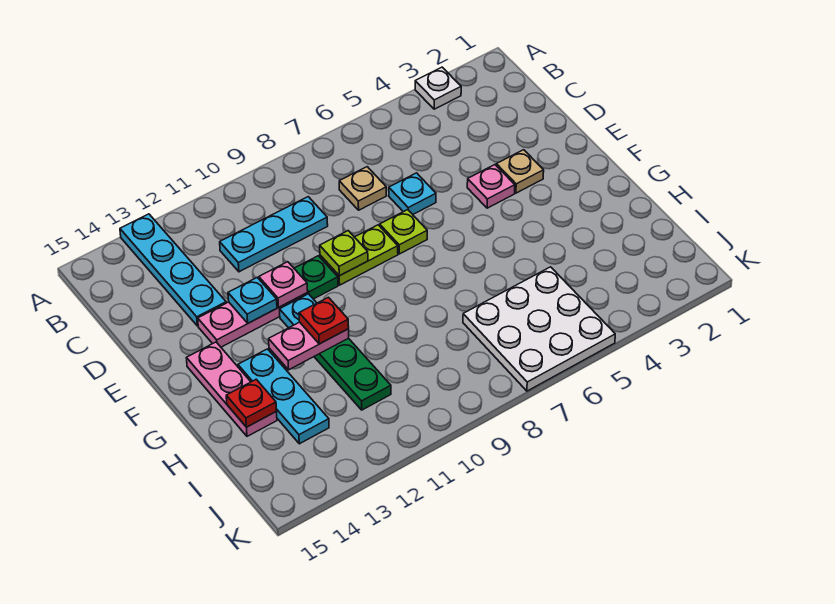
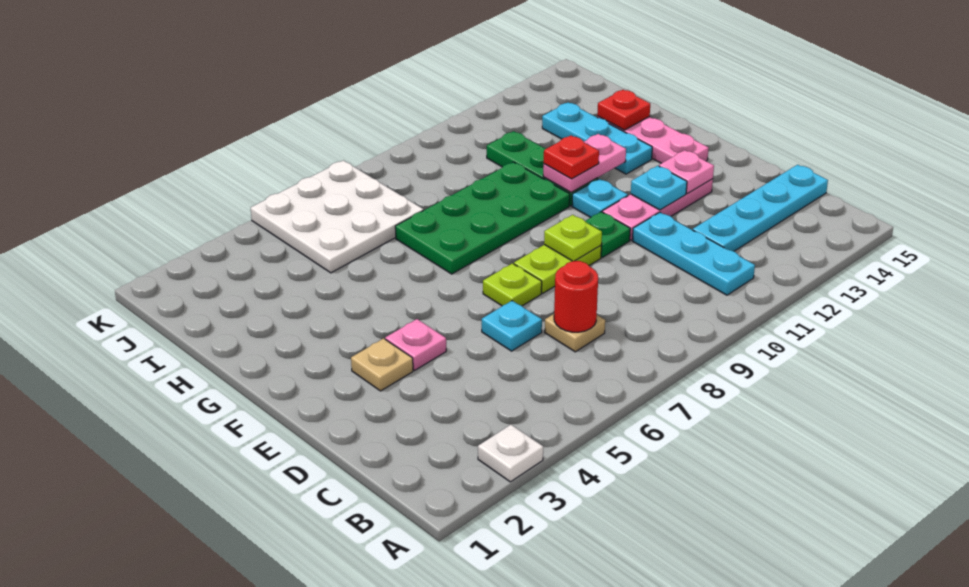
cyan 1x4 plate [120,214,226,326] -> cyan 1x4 plate turned to [693,165,828,251]
none -> red 1x1 round brick [554,261,598,332]
cyan 1x3 plate [220,197,328,272] -> cyan 1x3 plate turned to [632,212,755,295]
pink 1x1 plate [259,262,308,307] -> pink 1x1 plate moved to [659,150,714,194]
none -> green 2x4 plate [395,162,570,274]

